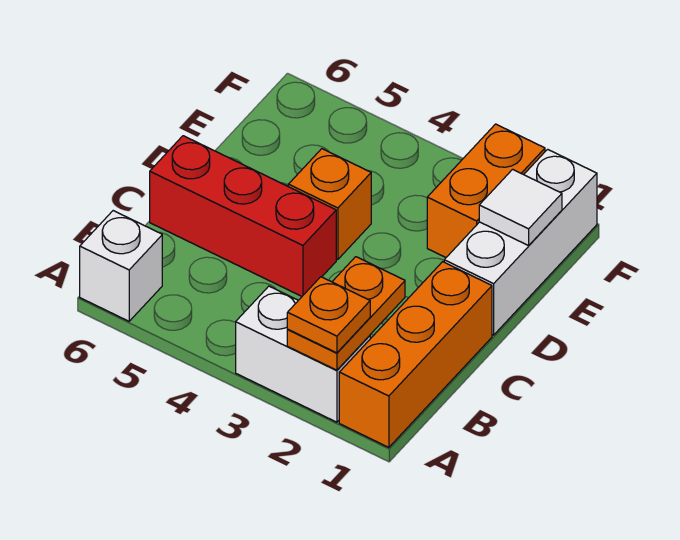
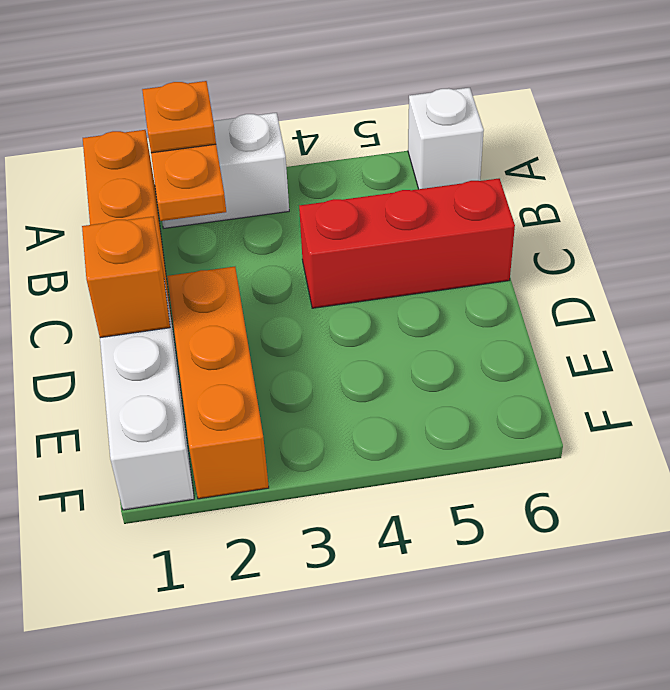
orange 1x1 brick [288,149,371,259] -> orange 1x1 brick moved to [82,216,170,338]
white 1x1 tile [479,169,562,246] -> none
orange 1x2 brick [427,124,545,257] -> orange 1x3 brick [167,267,269,499]

